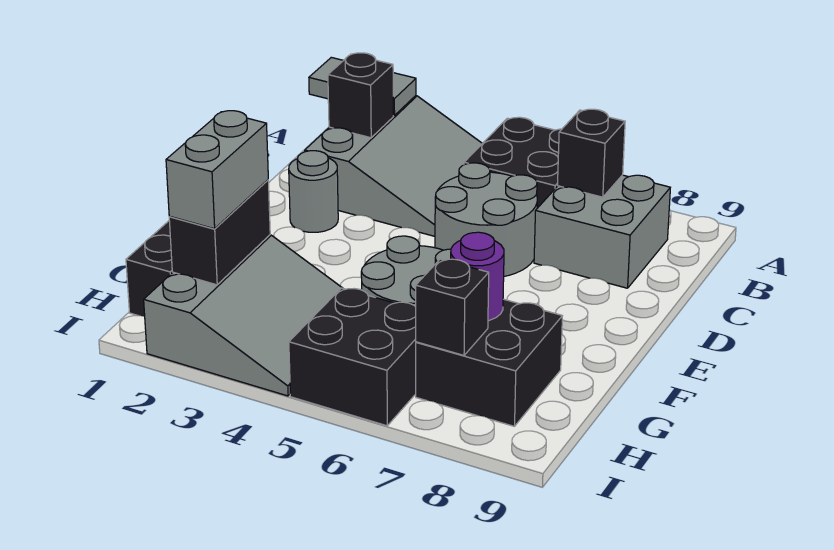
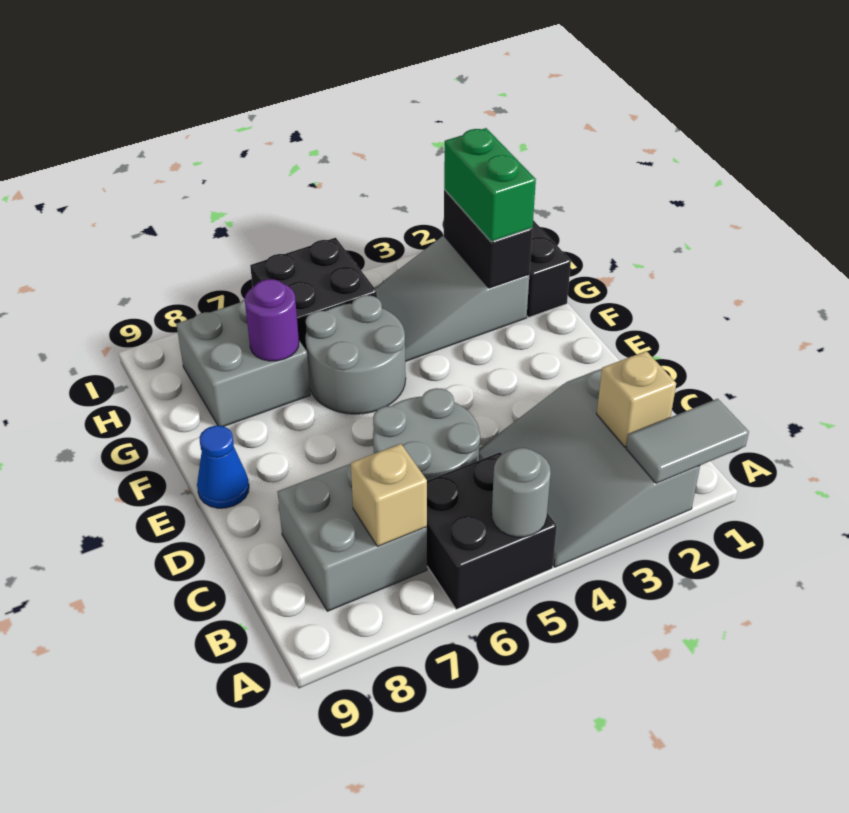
black 1x1 brick [328,53,393,138] -> tan 1x1 brick [597,351,676,447]
black 1x1 brick [558,109,625,197] -> tan 1x1 brick [351,444,427,546]
grey 1x1 round brick [289,151,338,232] -> grey 1x1 round brick moved to [492,448,551,537]
none -> blue 1x1 cone [197,426,249,508]
grey 3x3 slope [144,235,342,396] -> grey 2x3 slope [375,236,529,362]
grey 1x2 brick [166,111,268,229] -> green 1x2 brick [444,128,536,242]
black 2x2 brick [416,299,562,426] -> grey 2x2 brick [176,299,310,427]
black 1x1 brick [416,259,489,355] -> none

